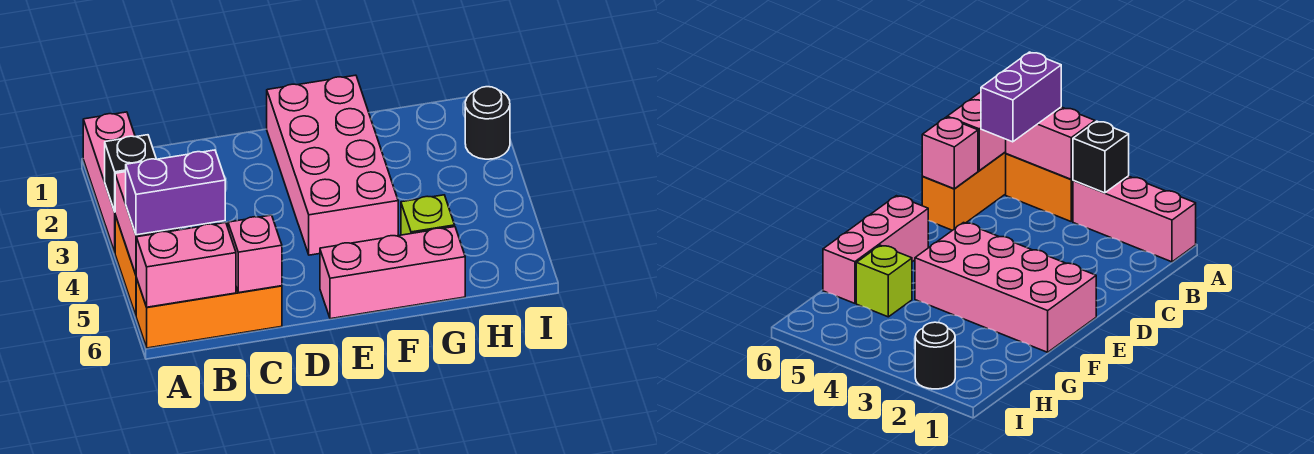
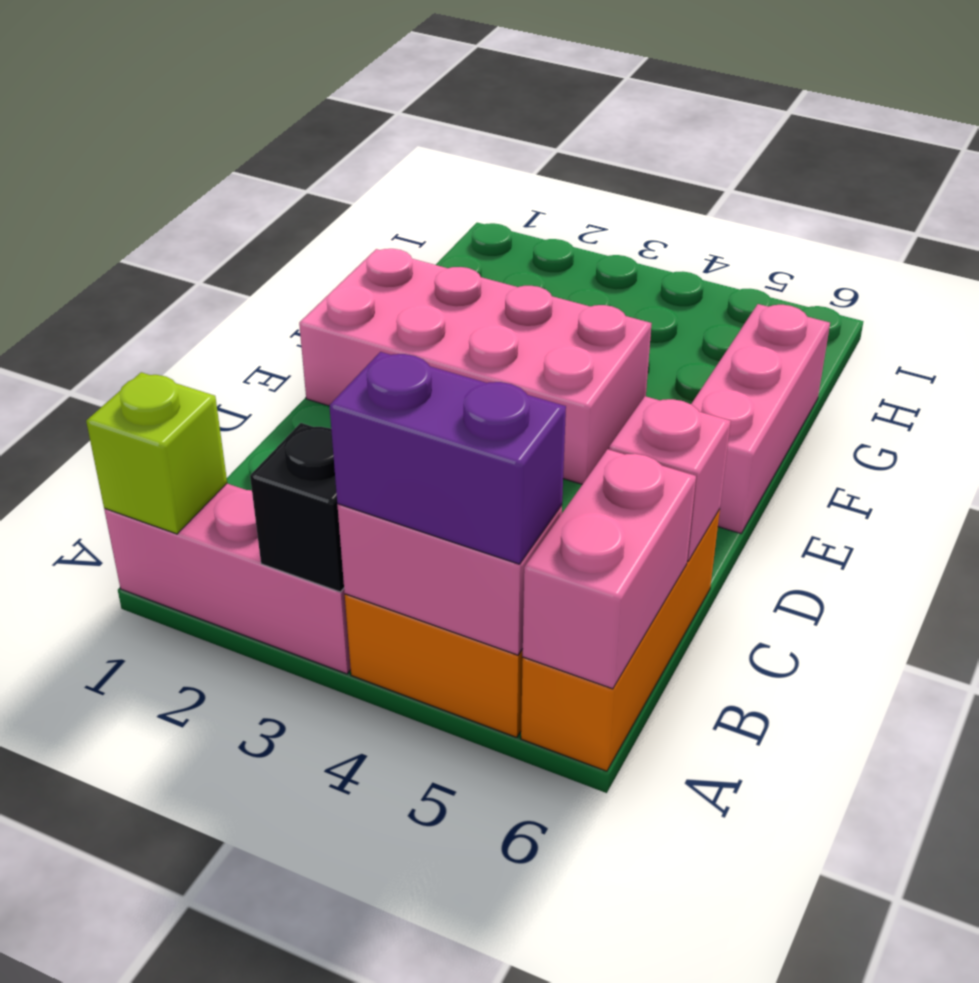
purple 1x2 brick [126,150,225,235] -> purple 1x2 brick turned to [329,352,566,564]
lime 1x1 brick [401,195,455,235] -> lime 1x1 brick moved to [86,372,227,534]
black 1x1 round brick [465,87,510,159] -> none

